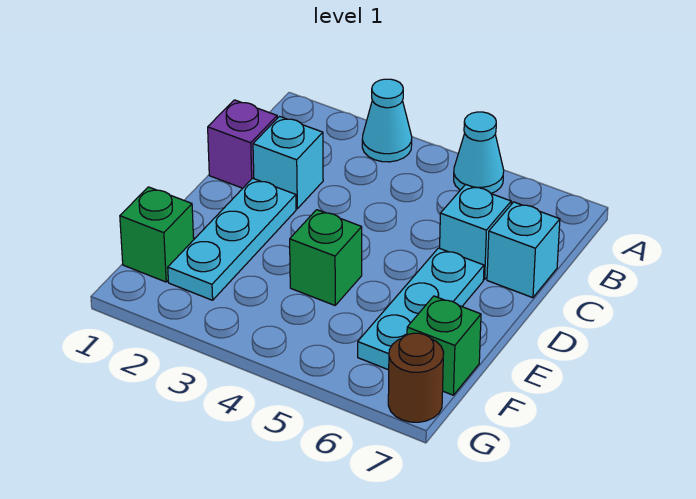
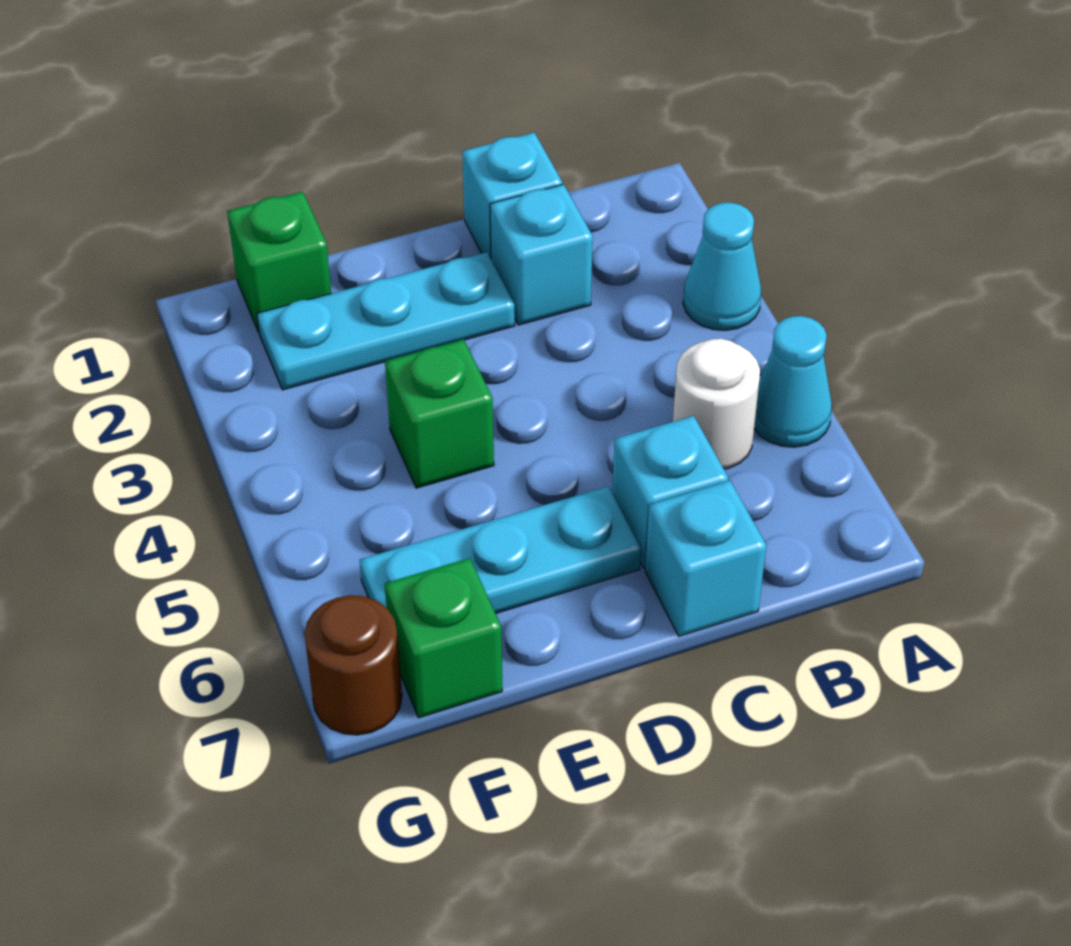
none -> white 1x1 round brick [673,339,760,469]
purple 1x1 brick [208,100,277,188] -> cyan 1x1 brick [462,133,562,258]

